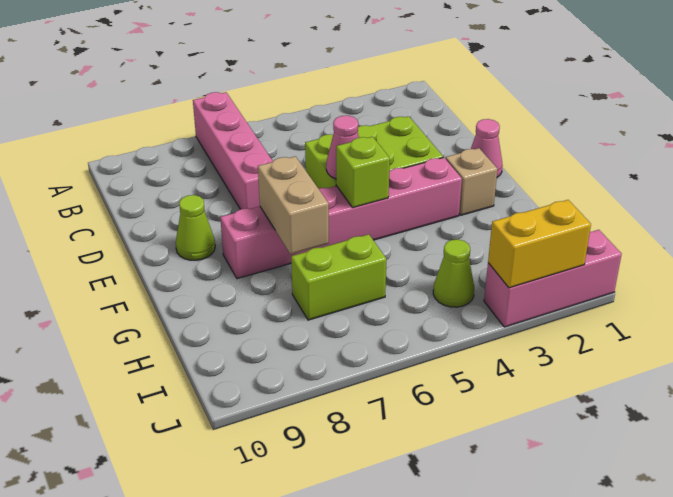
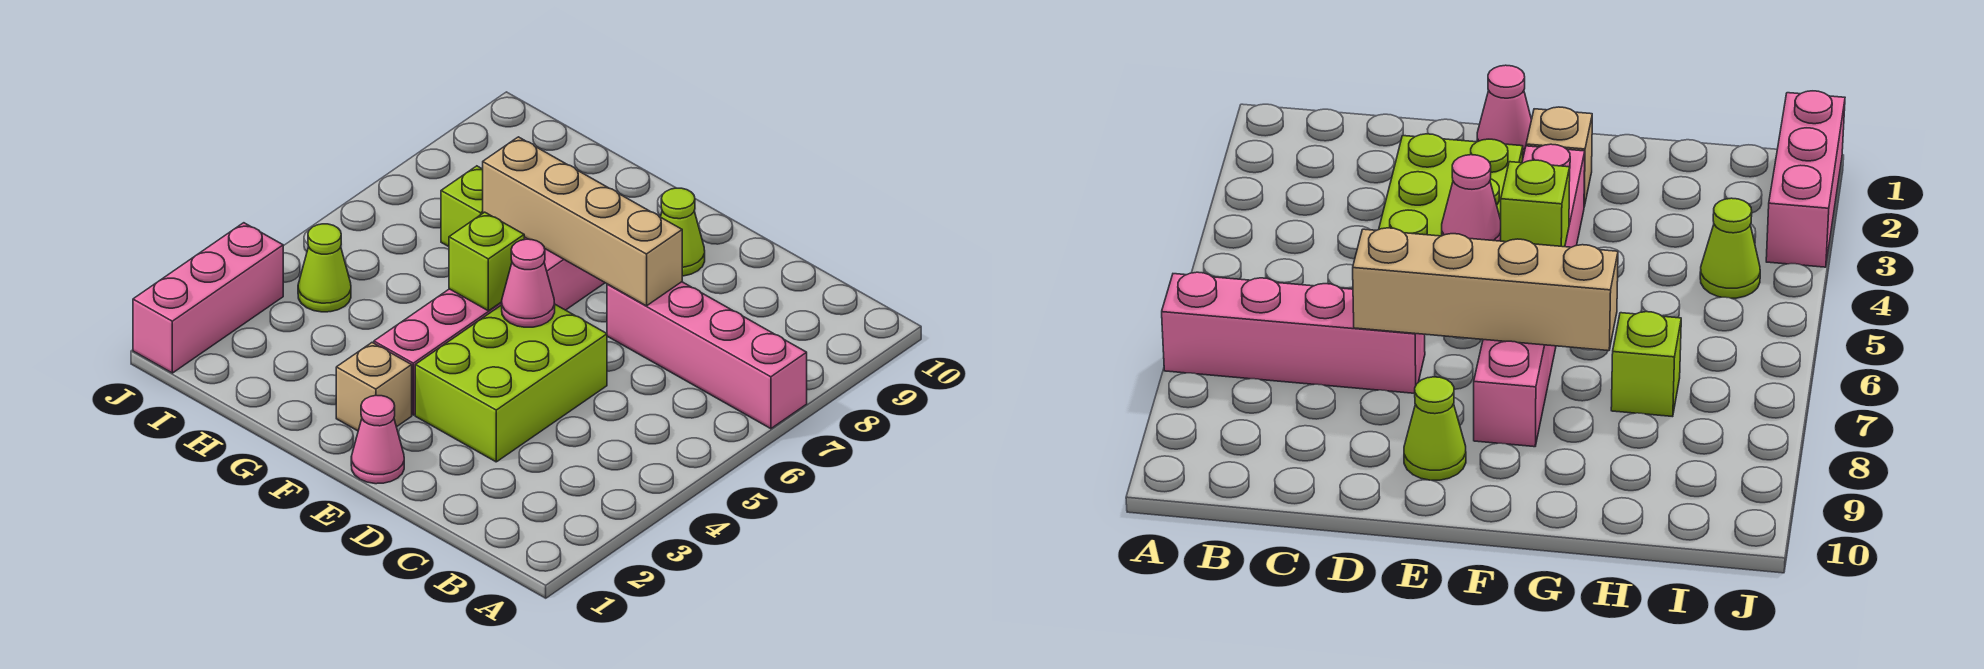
tan 1x2 brick [258,156,329,254] -> tan 1x4 brick [483,137,682,306]
lime 1x2 brick [291,234,386,320] -> lime 1x1 brick [441,166,483,247]
yellow 1x2 brick [488,200,591,288] -> none

